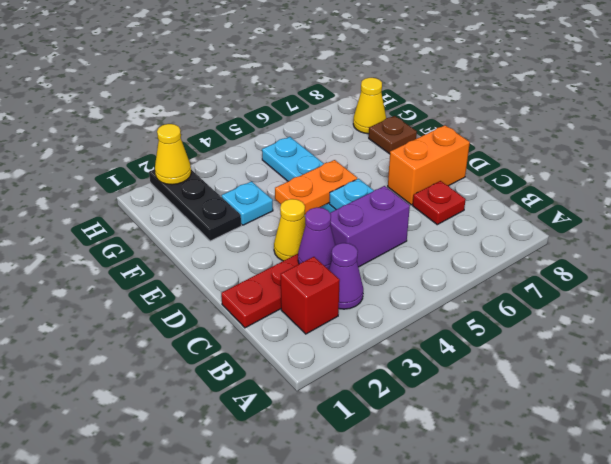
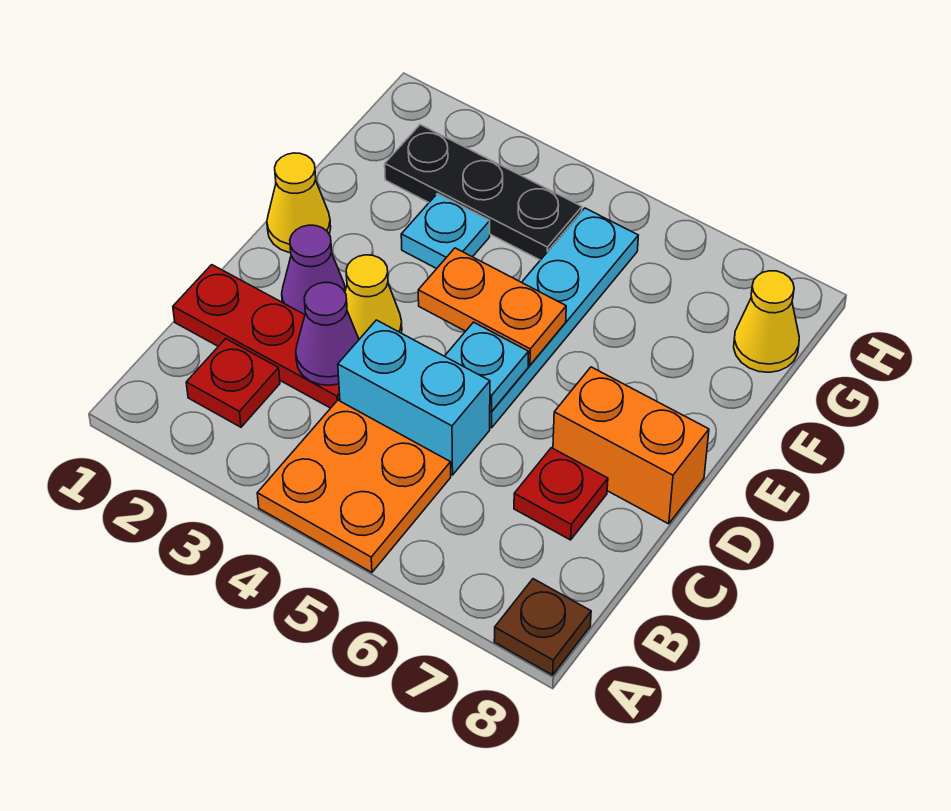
none -> orange 2x2 plate [257,400,451,572]
red 1x1 brick [281,257,340,334] -> red 1x1 plate [186,339,280,427]
purple 1x1 cone [329,243,363,309] -> purple 1x1 cone moved to [282,225,346,314]
purple 1x2 brick [330,186,410,267] -> cyan 1x2 brick [338,320,490,475]
black 1x3 plate [149,169,241,241] -> black 1x3 plate turned to [385,125,582,260]
brown 1x1 plate [369,116,417,154] -> brown 1x1 plate moved to [494,579,591,675]
yellow 1x1 cone [155,124,191,185] -> yellow 1x1 cone moved to [267,153,331,253]

